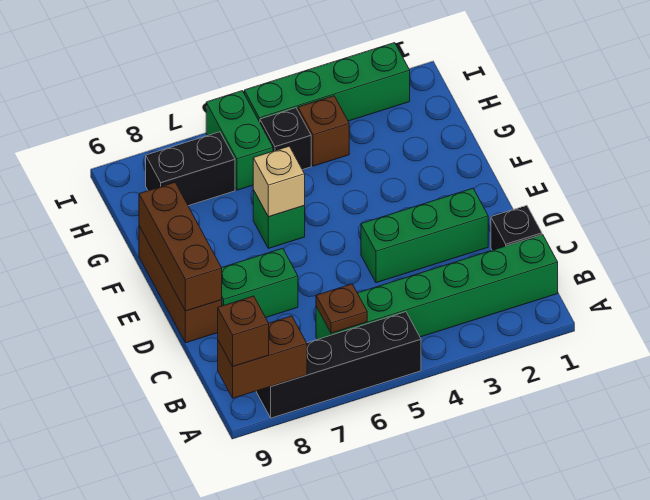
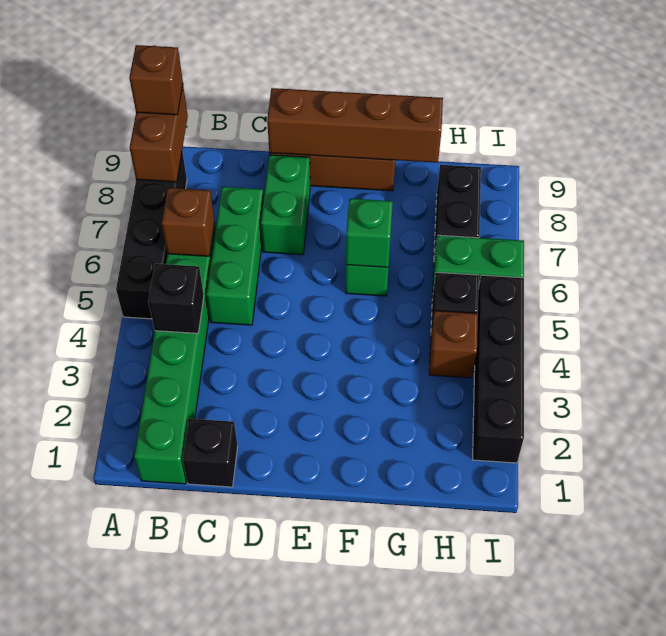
none -> black 1x1 brick [148,264,204,333]
brown 1x1 plate [316,284,367,333] -> brown 1x1 brick [162,188,215,256]
green 1x3 brick [361,188,488,283] -> green 1x3 brick moved to [206,187,264,325]
brown 1x3 brick [139,182,222,311] -> brown 1x4 brick [267,88,443,163]
tan 1x1 brick [253,146,305,217] -> green 1x1 brick [346,199,393,267]
green 1x4 brick [244,43,410,122] -> black 1x4 brick [473,275,524,463]

